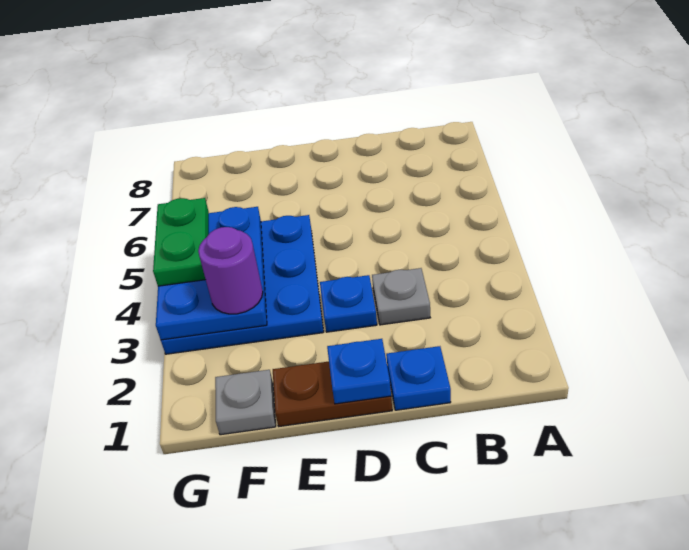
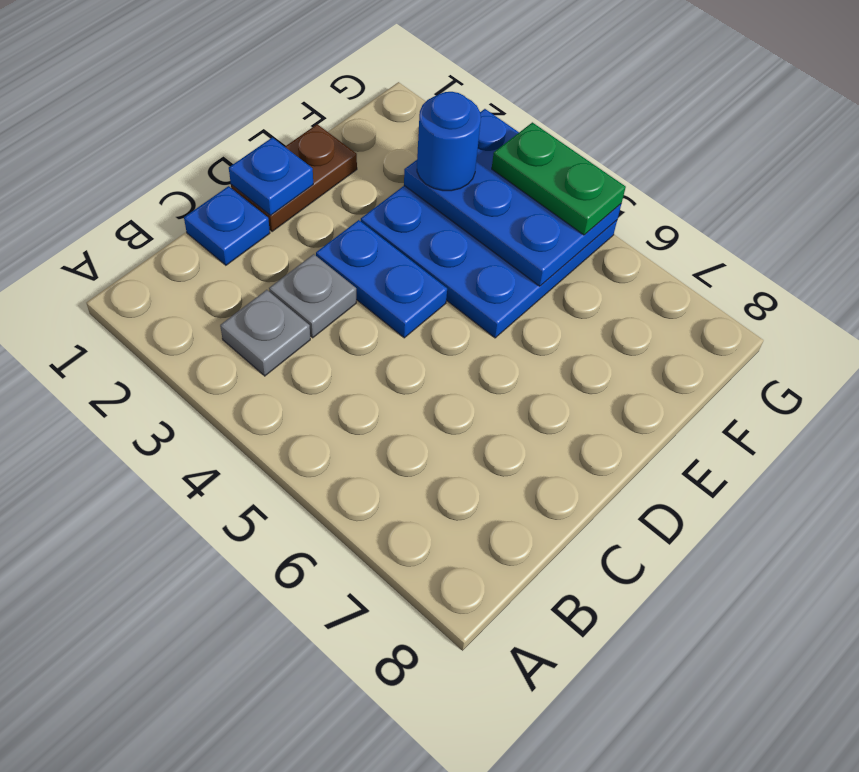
blue 1x1 plate [320,275,377,332] -> blue 1x2 plate [316,220,447,338]
grey 1x1 plate [215,370,276,435] -> grey 1x1 plate moved to [220,290,310,376]
purple 1x1 round brick [198,227,263,314] -> blue 1x1 round brick [417,92,481,191]

